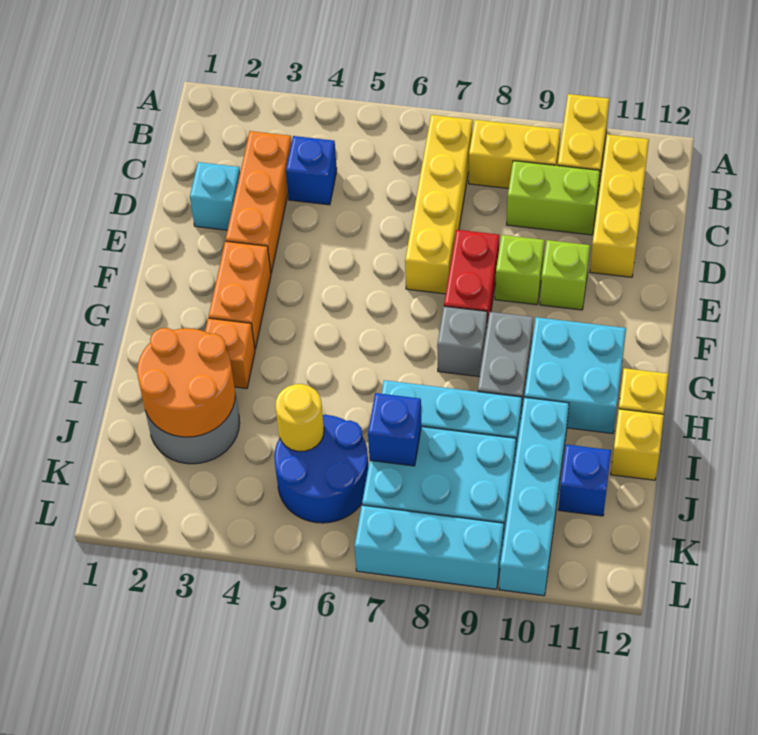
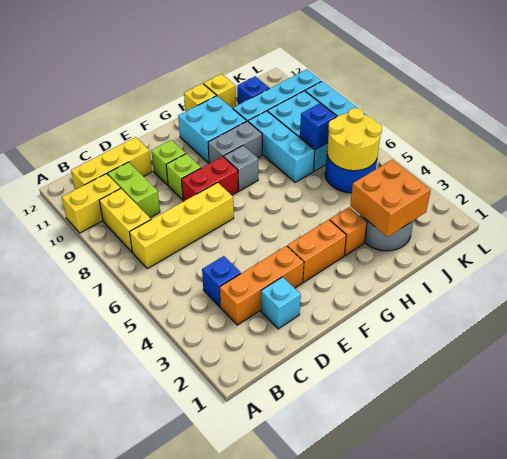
orange 2x2 round brick [137,328,235,437] -> orange 2x2 brick [350,160,431,237]
yellow 1x1 round brick [276,384,324,451] -> yellow 2x2 round brick [327,108,382,171]

